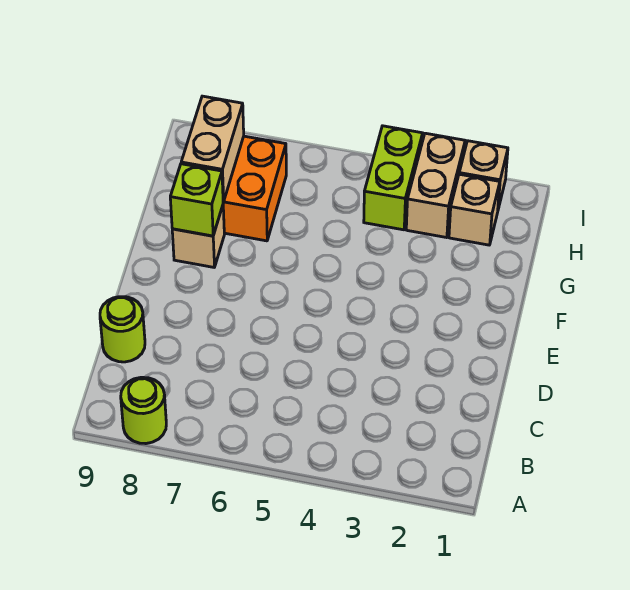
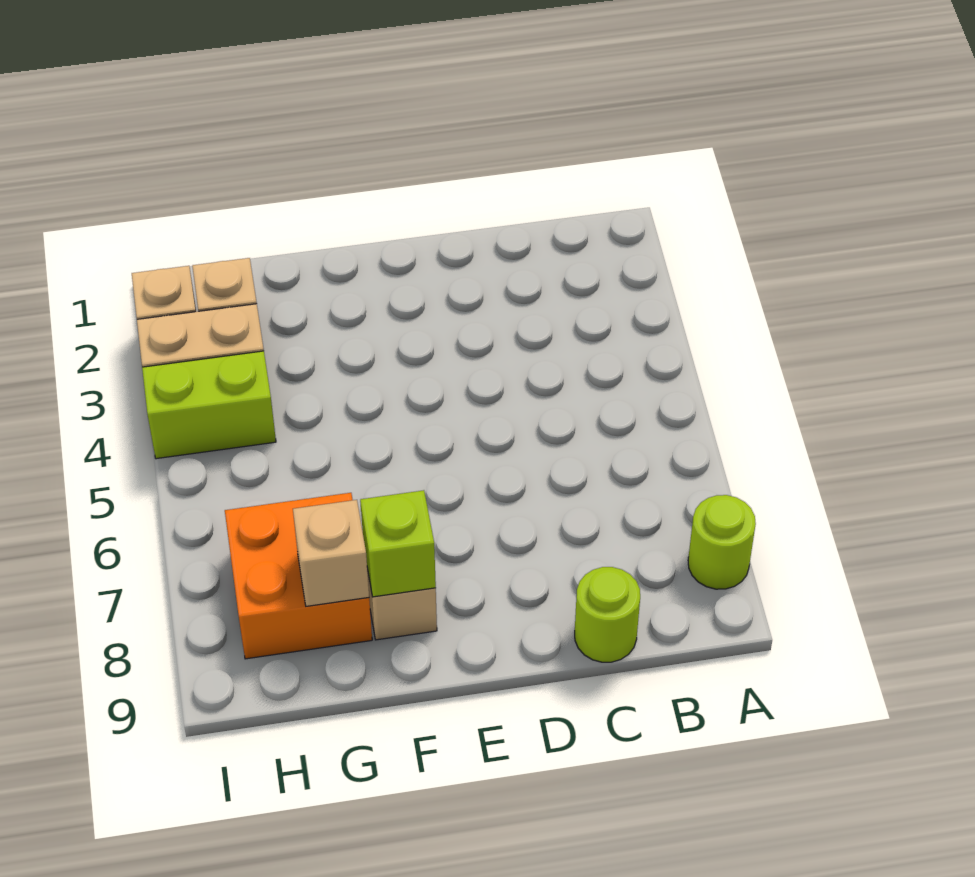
tan 1x2 brick [181,96,244,202] -> tan 1x1 brick [293,500,369,606]

